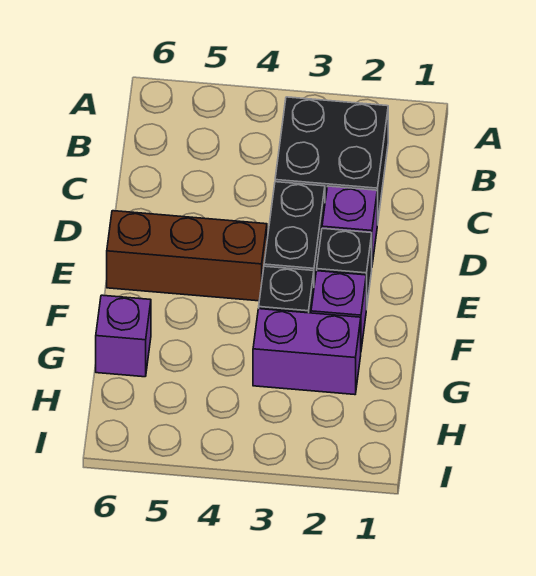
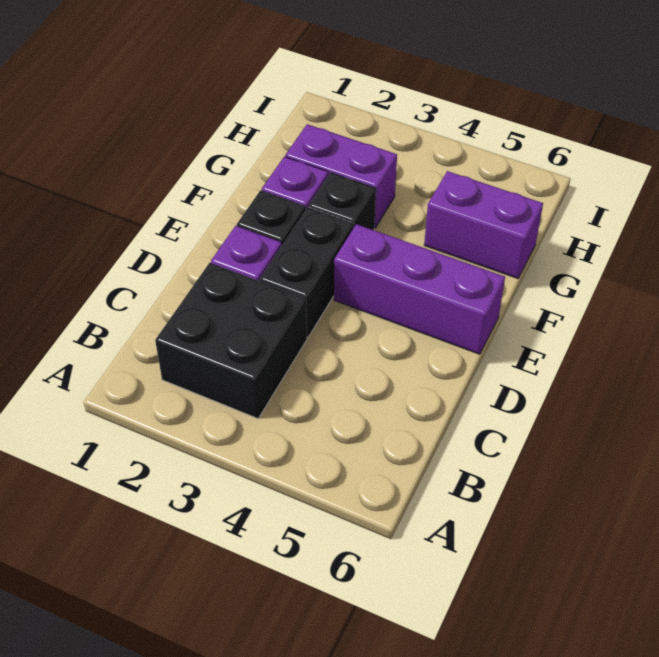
brown 1x3 brick [107,211,267,301] -> purple 1x3 brick [334,224,505,354]
purple 1x1 brick [96,295,151,377] -> purple 1x2 brick [424,171,543,278]

